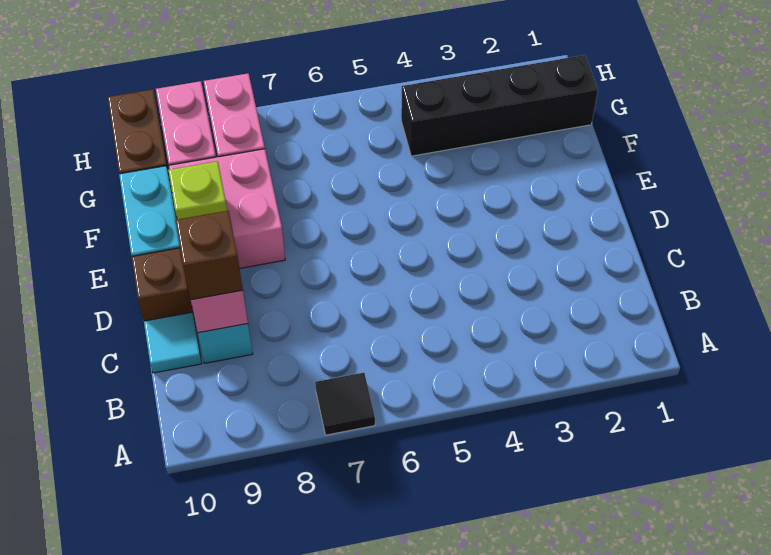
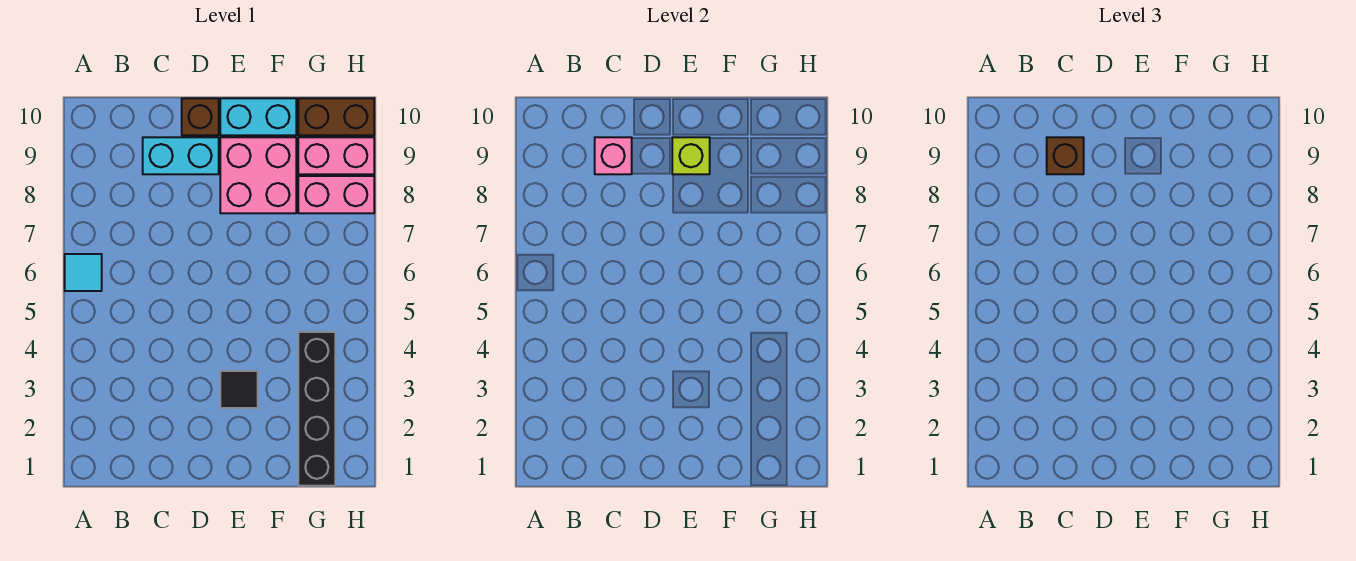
black 1x1 tile [315,373,375,435] -> black 1x1 tile moved to [220,371,258,408]
cyan 1x1 tile [144,312,202,373] -> cyan 1x1 tile moved to [65,254,102,291]

